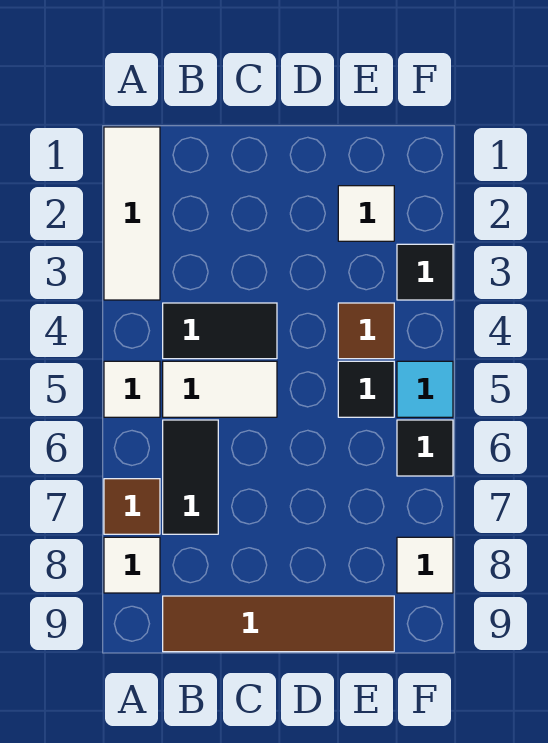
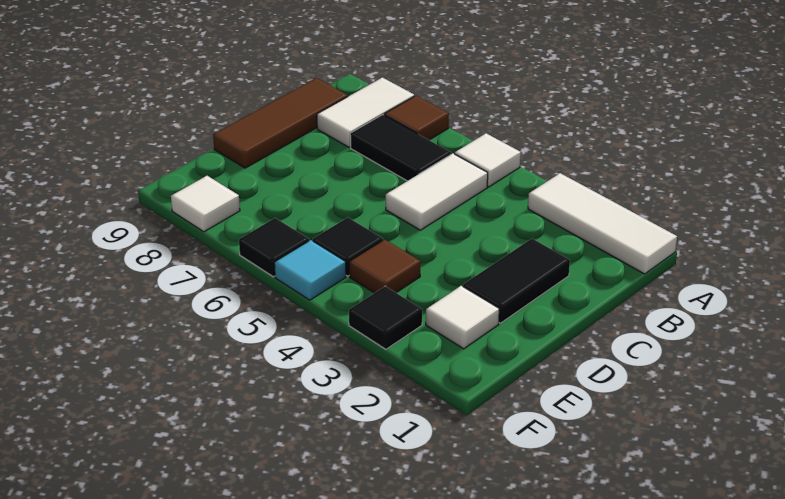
white 1x1 tile [104,537,160,593] -> white 1x2 tile [317,77,414,147]
black 1x2 tile [163,303,277,359] -> black 1x2 tile moved to [463,239,570,323]
brown 1x4 tile [163,596,394,652] -> brown 1x3 tile [213,78,348,168]

